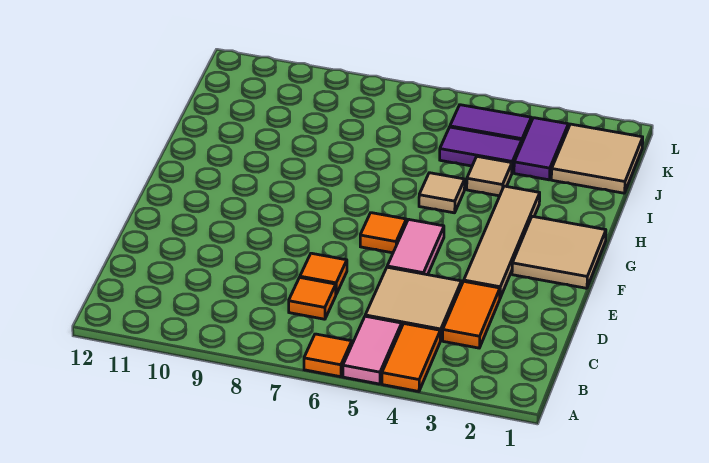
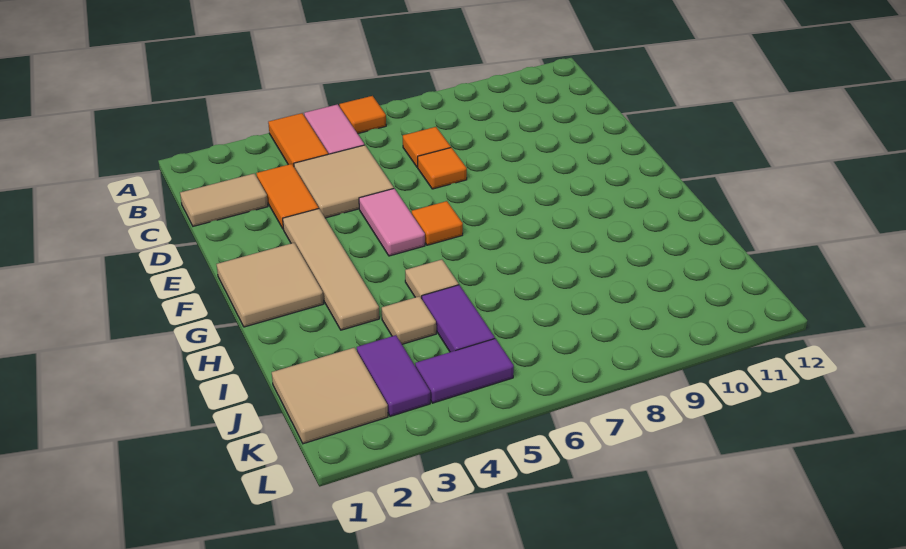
none -> tan 1x2 tile [180,173,268,226]
purple 1x2 tile [440,127,522,172] -> purple 1x2 tile turned to [422,285,495,352]

